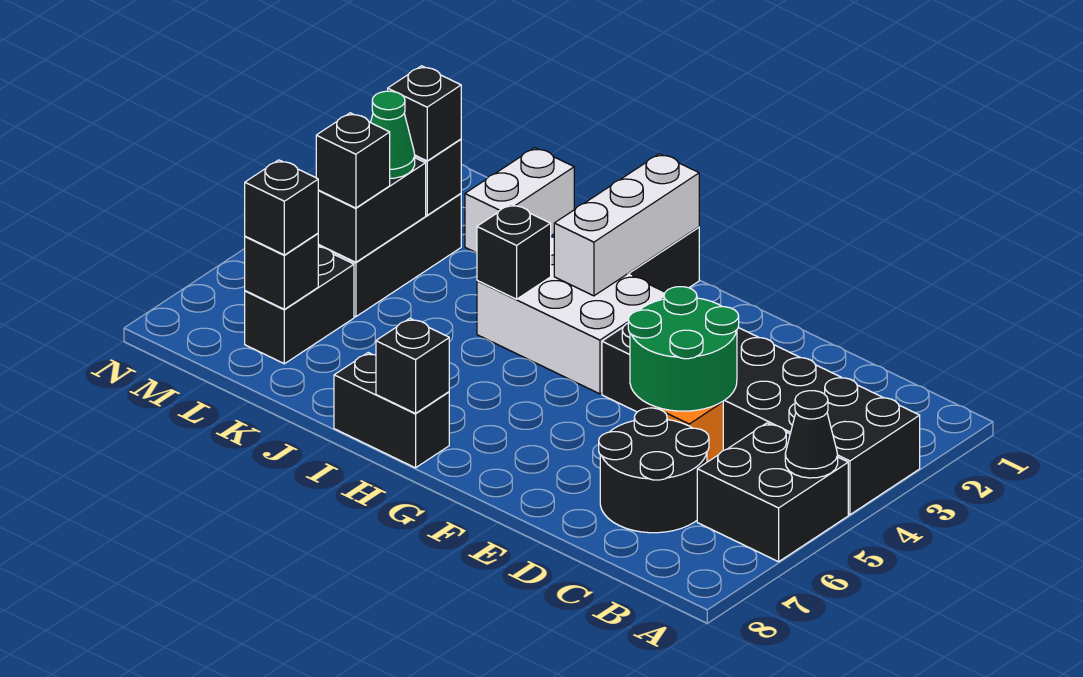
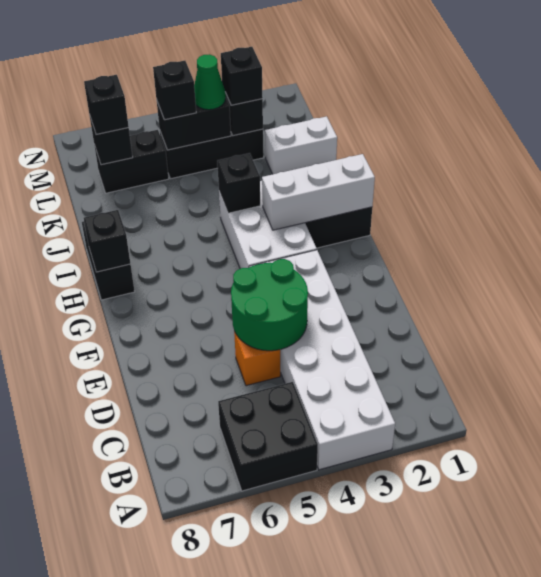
black 2x6 brick [602,323,920,515] -> white 2x6 brick [249,250,395,470]
black 1x1 cone [785,391,838,478] -> none
black 2x2 round brick [599,408,709,533] -> none

